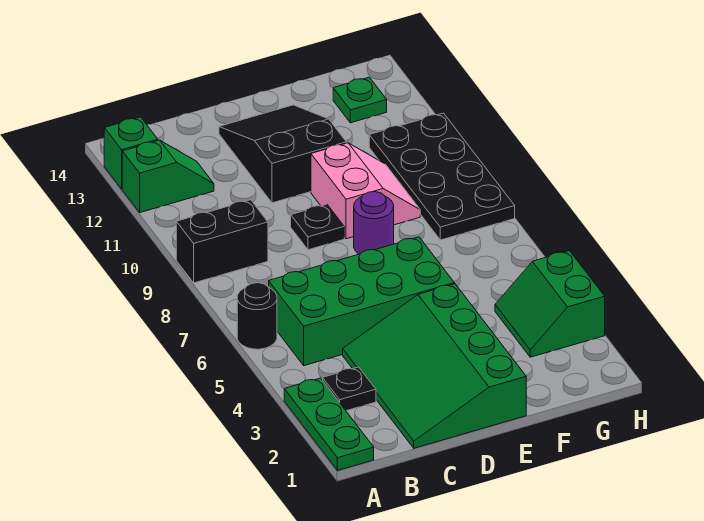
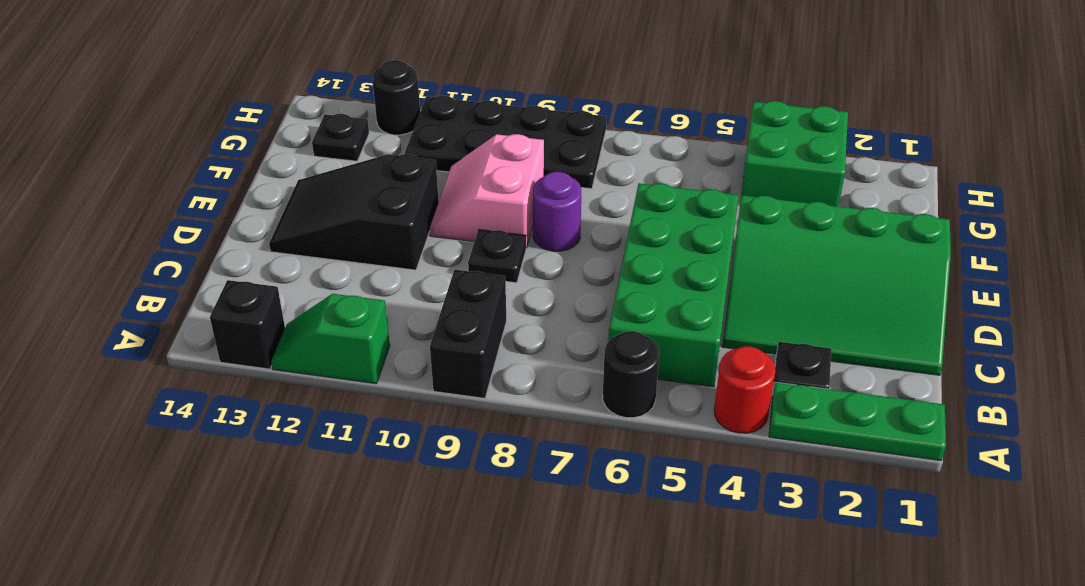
none -> red 1x1 round brick [714,346,776,433]
green 1x2 slope [122,140,214,212] -> green 1x2 slope turned to [271,294,390,384]
green 1x1 brick [104,117,158,189] -> black 1x1 brick [210,280,285,369]
pink 2x2 slope [311,143,420,239] -> pink 2x2 slope turned to [430,134,544,248]
green 2x2 slope [495,251,605,357] -> green 2x2 brick [741,101,848,206]
green 1x1 plate [333,77,387,123] -> black 1x1 plate [312,114,369,161]
none -> black 1x1 round brick [372,60,420,135]

